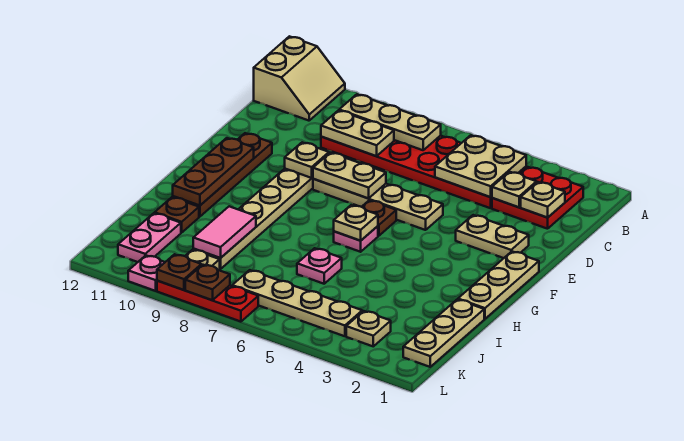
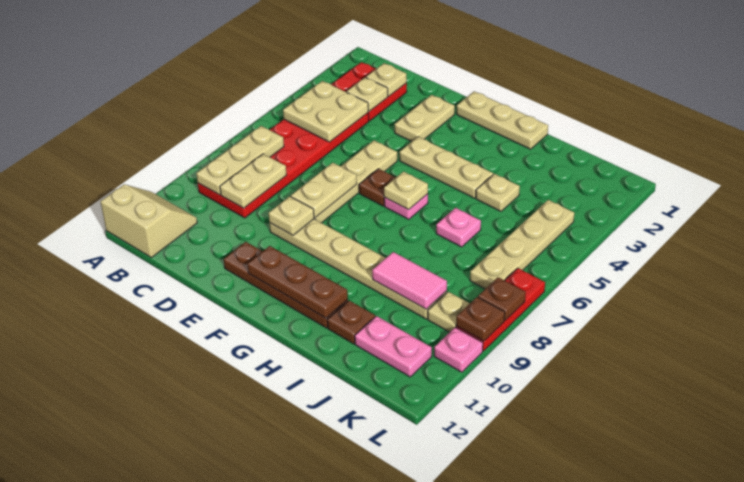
tan 1x3 plate [403,299,484,367] -> tan 1x3 plate moved to [399,137,493,198]
tan 1x1 plate [346,311,391,346] -> tan 1x1 plate moved to [476,174,520,211]

